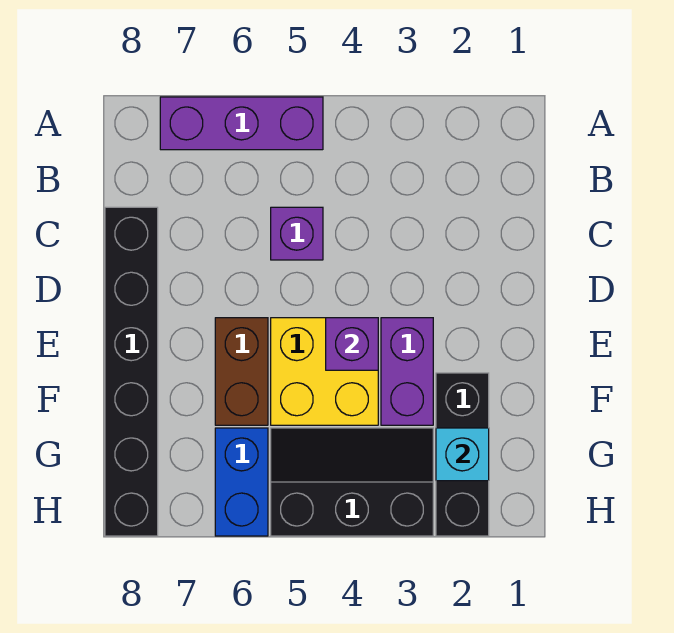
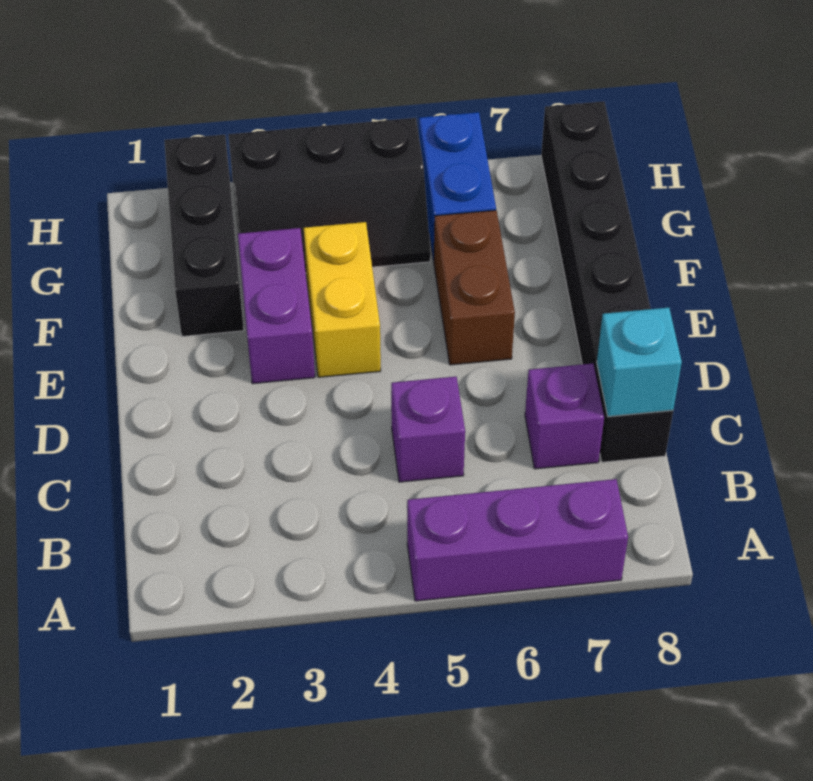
yellow 2x2 brick [271,318,378,425] -> yellow 1x2 brick [304,222,381,377]
purple 1x1 brick [326,318,378,370] -> purple 1x1 brick moved to [525,364,604,469]
cyan 1x1 brick [436,428,489,481] -> cyan 1x1 brick moved to [597,308,682,417]

